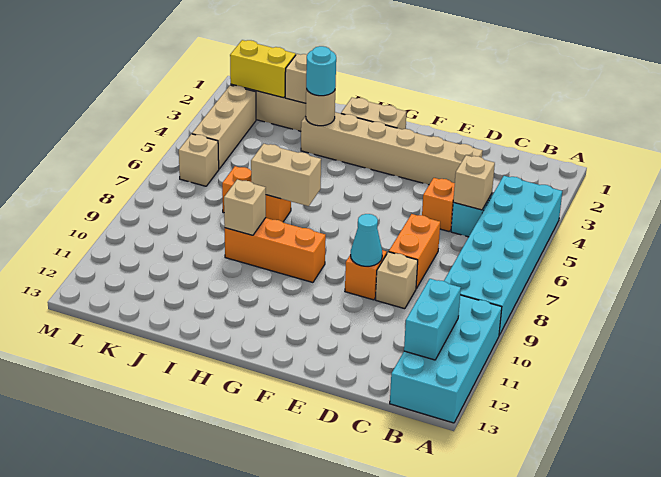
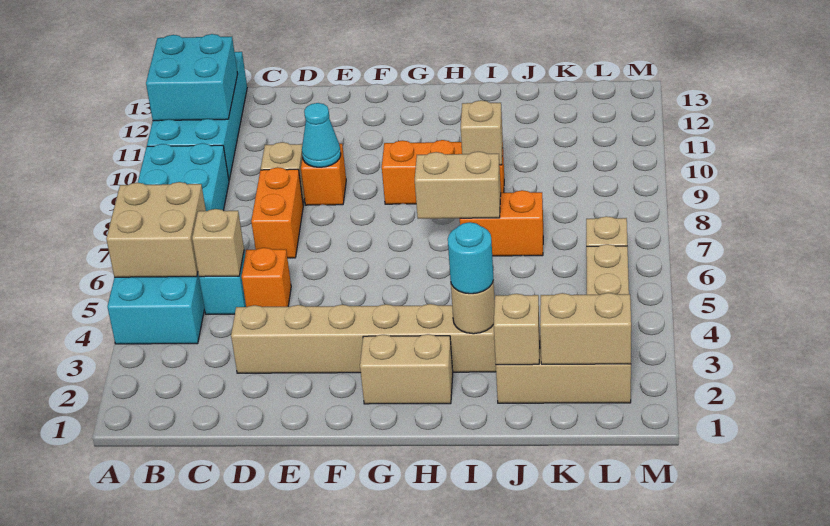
none -> tan 2x2 brick [106,182,206,277]
cyan 1x2 brick [404,279,461,360] -> cyan 2x2 brick [146,34,238,121]
yellow 1x2 brick [230,40,296,98] -> tan 1x2 brick [540,293,631,364]

